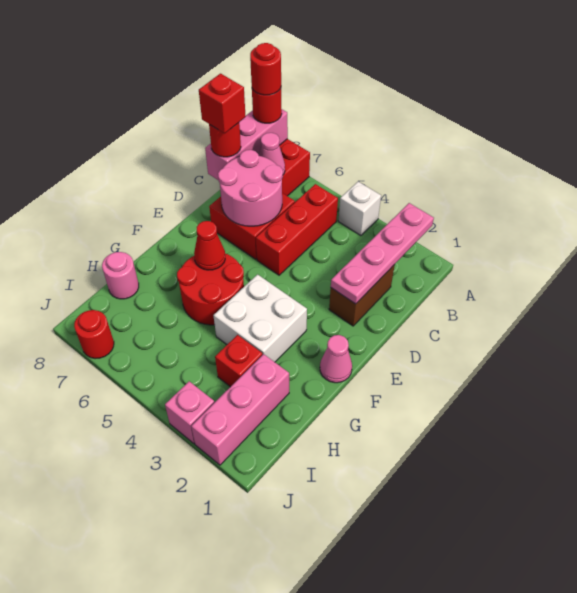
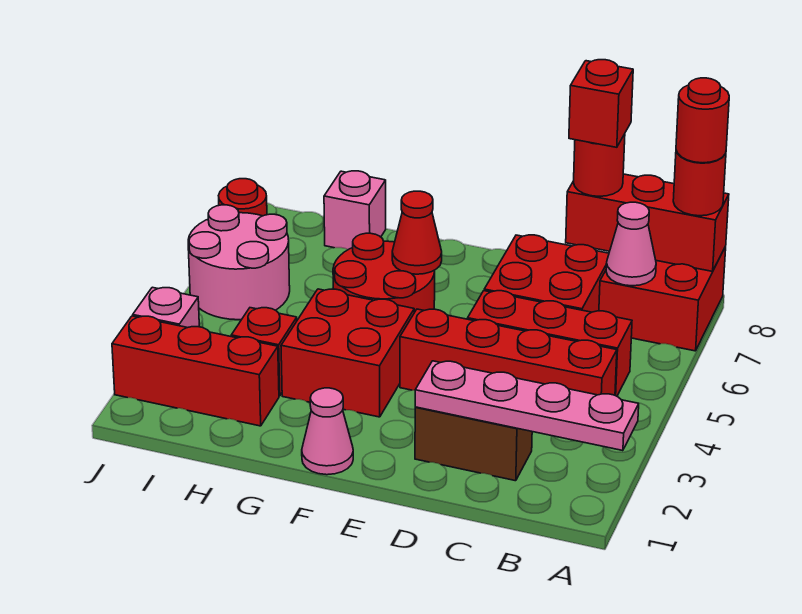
white 1x1 brick [338,182,381,236] -> none
pink 1x3 brick [205,110,288,181] -> red 1x3 brick [566,174,729,271]
none -> red 1x4 brick [400,309,617,395]
pink 2x2 round brick [218,150,283,226] -> pink 2x2 round brick moved to [188,205,290,320]
white 2x2 brick [213,275,307,362] -> red 2x2 brick [281,289,414,417]
pink 1x3 brick [191,354,289,465] -> red 1x3 brick [112,316,279,426]
pink 1x1 round brick [102,252,139,299] -> pink 1x1 brick [324,171,386,250]

